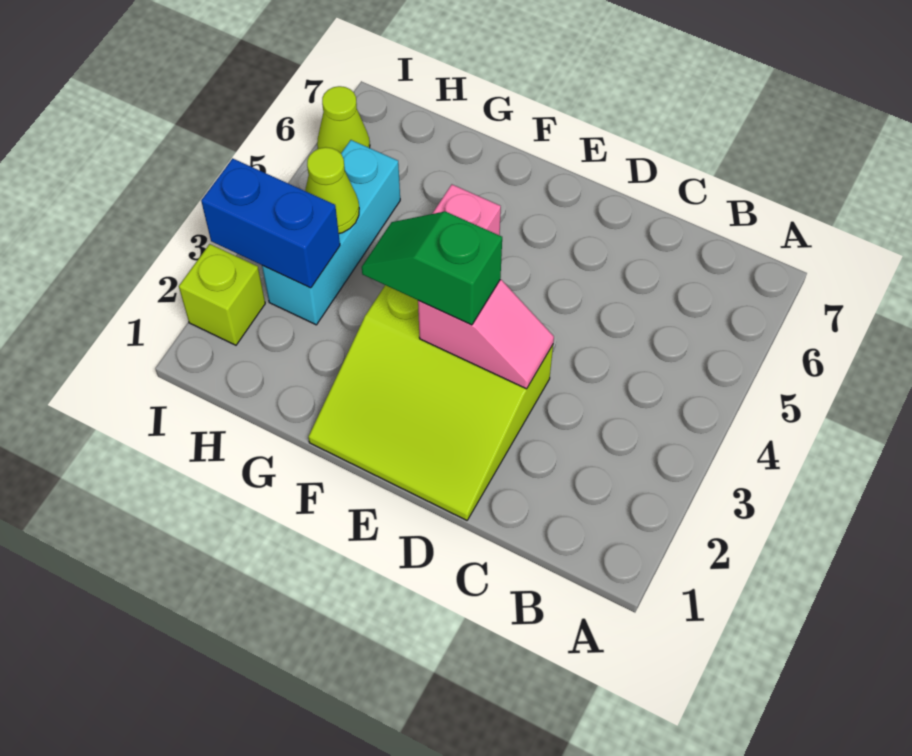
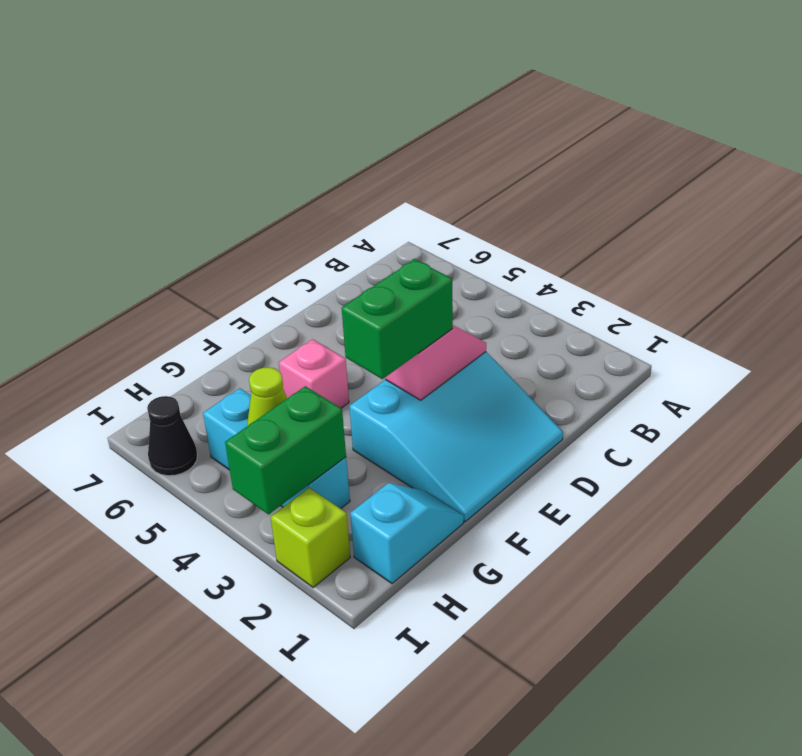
lime 3x3 slope [308,285,553,520] -> cyan 3x3 slope [349,352,563,522]
green 1x2 slope [362,211,502,325] -> green 1x2 brick [342,259,453,379]
none -> cyan 1x2 slope [350,483,464,584]
blue 1x2 brick [201,158,340,288] -> green 1x2 brick [225,386,346,514]
lime 1x1 cone [317,86,370,153] -> black 1x1 cone [147,396,197,476]

